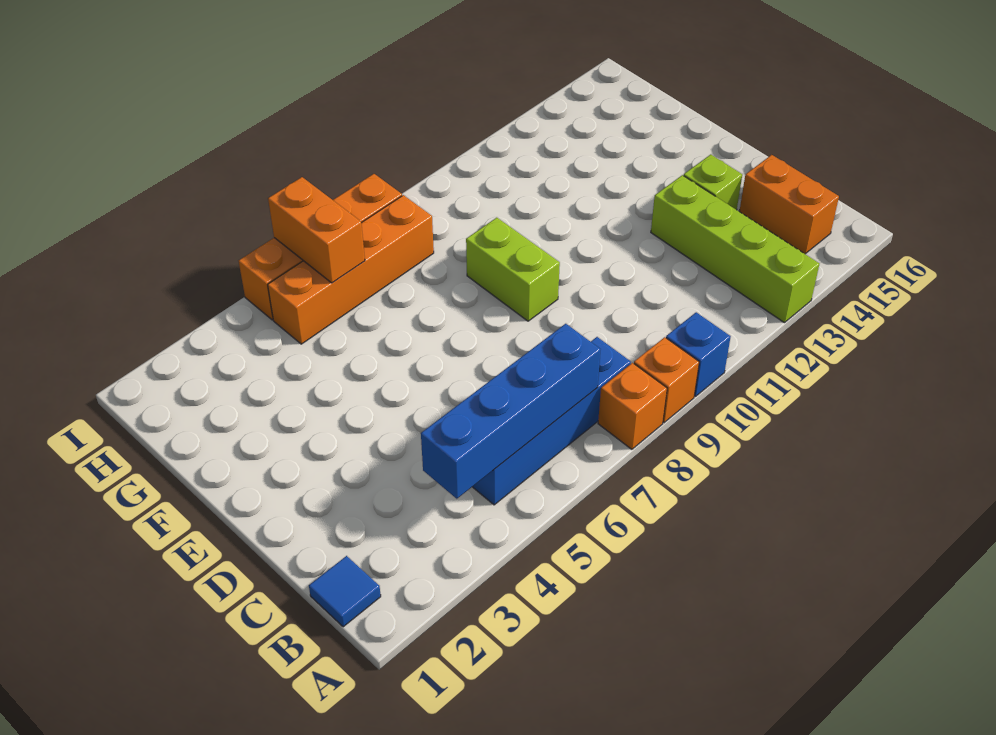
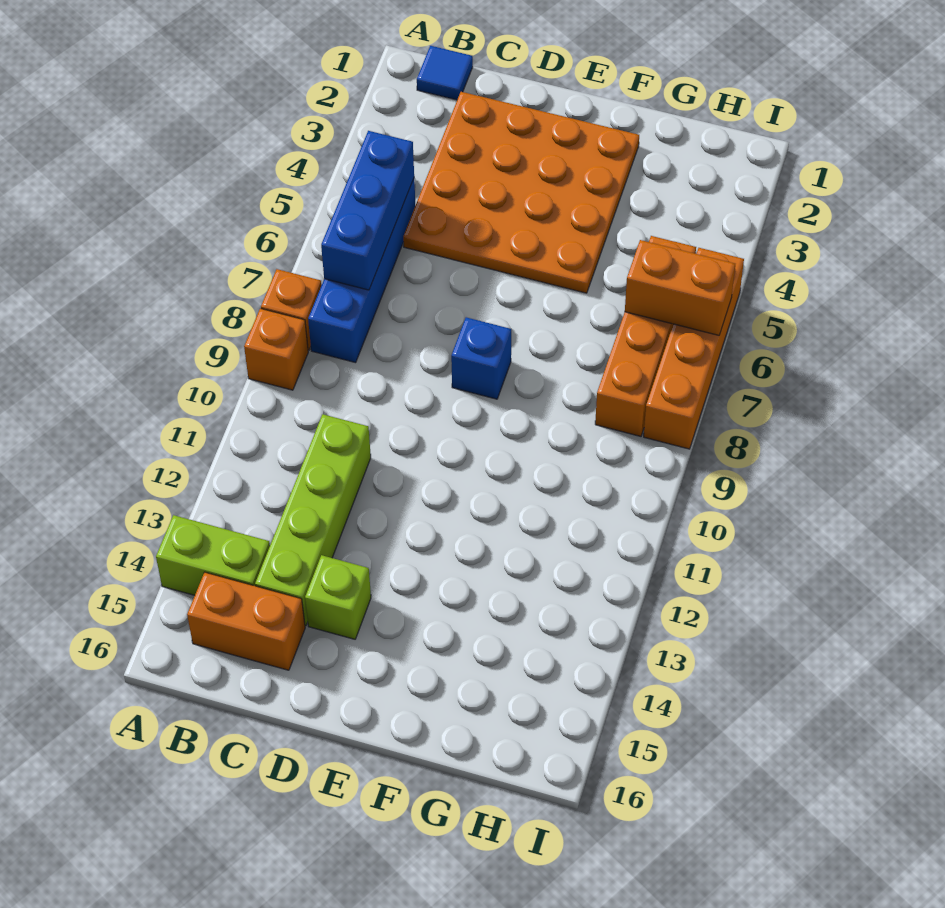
blue 1x1 brick [666,312,731,397] -> blue 1x1 brick moved to [451,317,511,399]
lime 1x4 brick [651,175,819,323] -> lime 1x4 brick turned to [255,414,371,626]
blue 1x4 brick [421,324,601,499] -> blue 1x3 brick [321,131,414,290]
none -> orange 4x4 plate [403,92,639,293]
lime 1x2 brick [466,218,560,321] -> lime 1x2 brick moved to [156,515,270,595]

